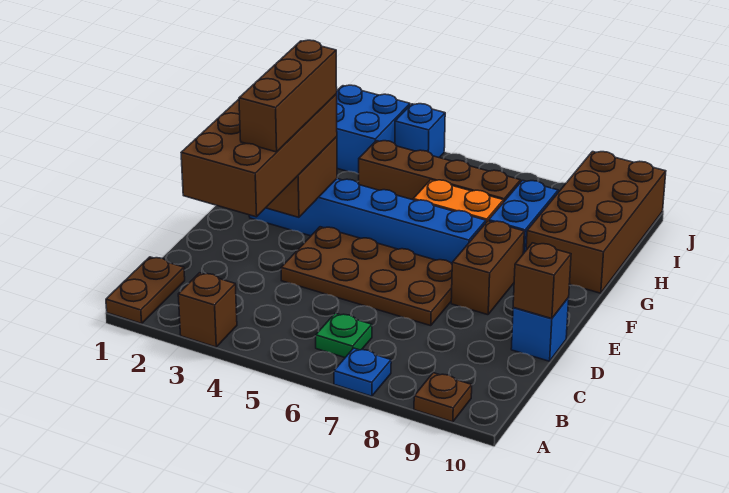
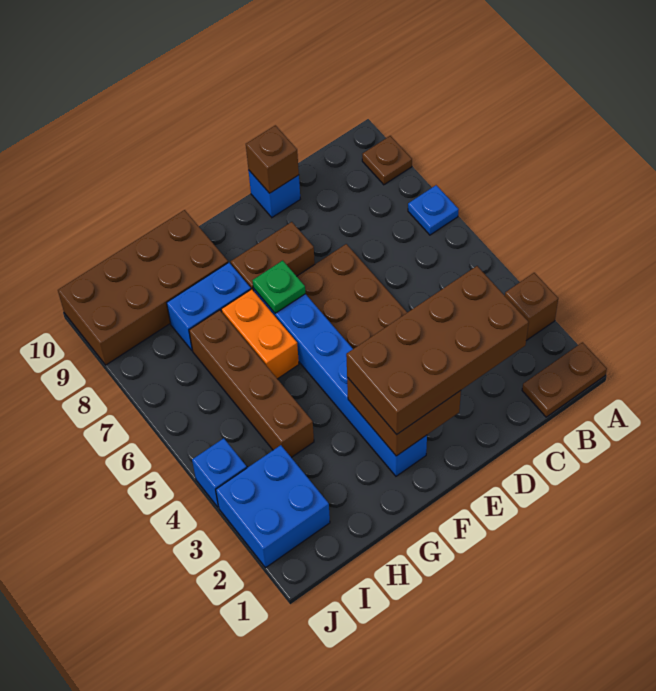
green 1x1 plate [316,313,372,357] -> green 1x1 plate moved to [252,260,305,313]
brown 1x3 brick [239,40,337,152] -> none

